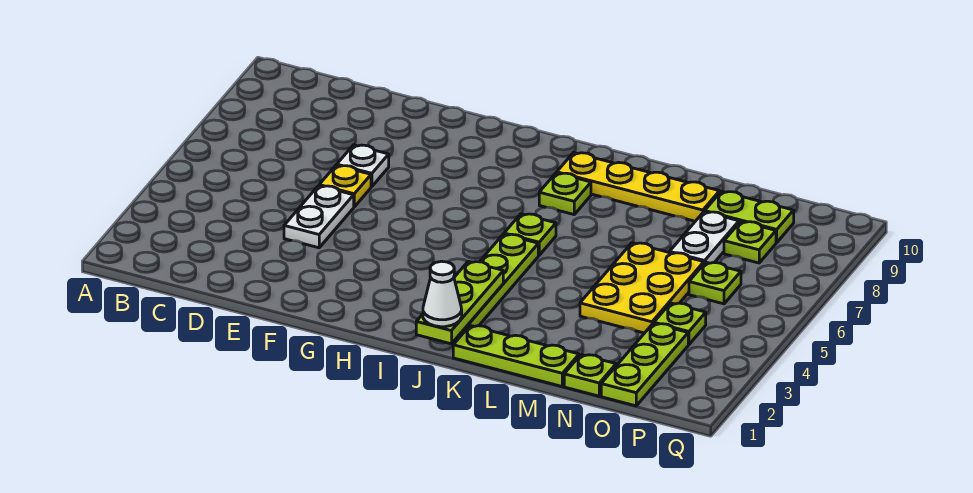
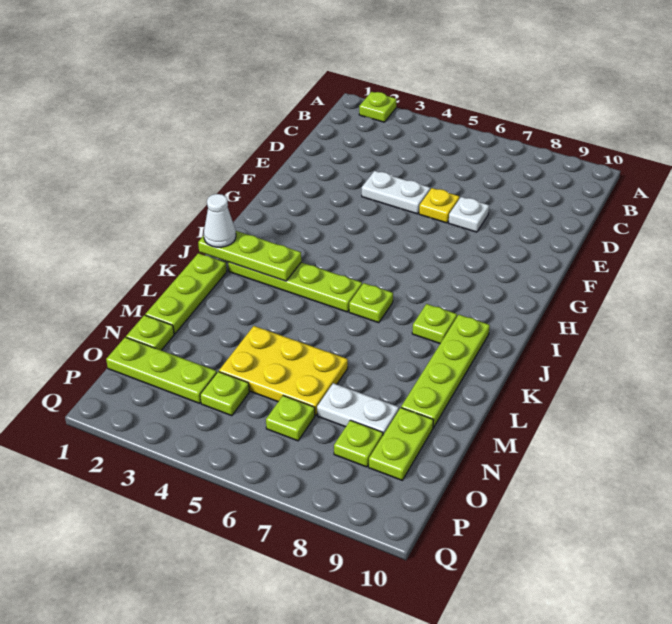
none -> lime 1x1 plate [359,92,396,122]
yellow 1x4 plate [557,153,720,221] -> lime 1x4 plate [401,315,490,428]

